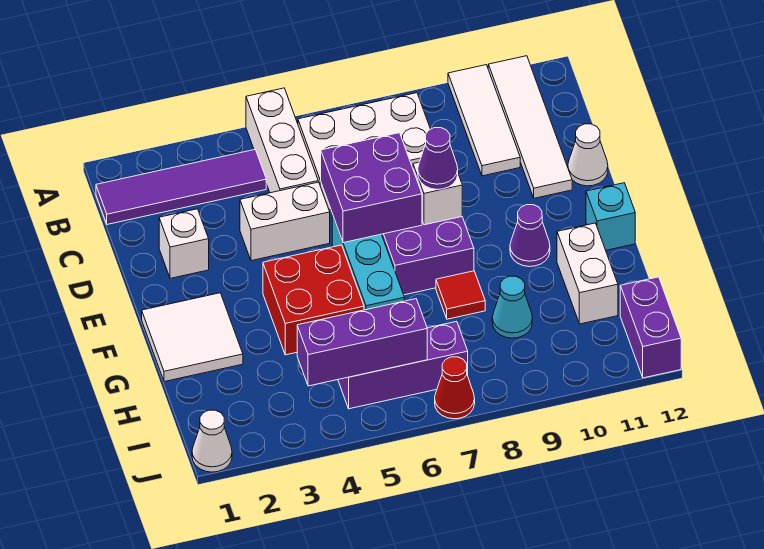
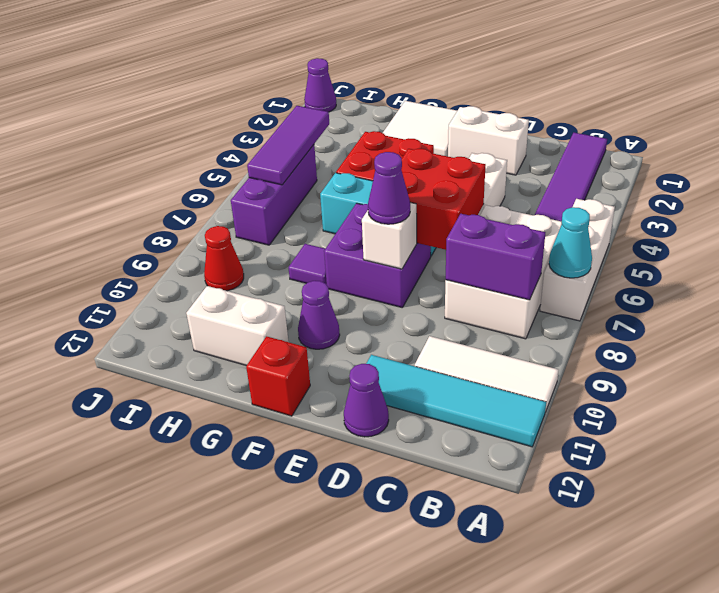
white 1x3 brick [246,88,318,193] -> white 1x3 brick turned to [540,199,615,321]
white 1x4 tile [488,56,572,198] -> cyan 1x4 tile [366,355,546,447]
white 1x1 brick [159,209,209,278] -> white 1x2 brick [448,106,529,175]
purple 2x2 brick [321,133,422,243] -> red 2x2 brick [401,149,486,250]
white 1x1 cone [568,124,608,186] -> purple 1x1 cone [344,364,389,437]
cyan 1x1 brick [586,183,635,250] -> red 1x1 brick [246,336,310,416]
red 1x1 tile [436,271,485,319] -> purple 1x1 tile [288,244,327,284]
cyan 1x1 cone [492,276,532,338] -> cyan 1x1 cone moved to [549,207,592,278]
purple 1x3 brick [297,299,427,386] -> purple 1x3 tile [247,106,329,185]
purple 1x2 brick [620,277,681,378] -> purple 1x2 brick moved to [446,214,545,300]
white 1x1 cone [192,410,232,472] -> purple 1x1 cone [304,58,336,112]
red 1x1 cone [435,357,475,419] -> red 1x1 cone moved to [204,226,244,291]

